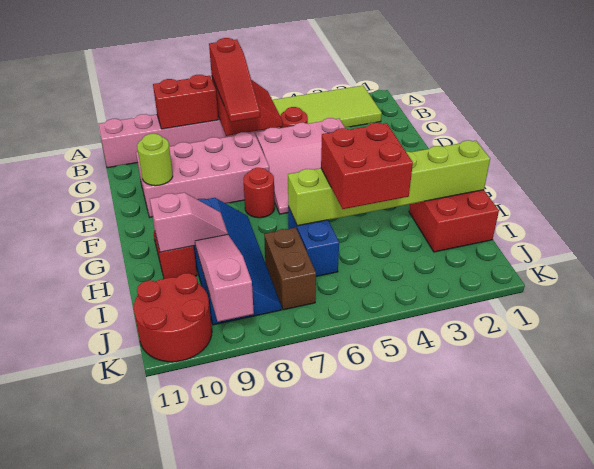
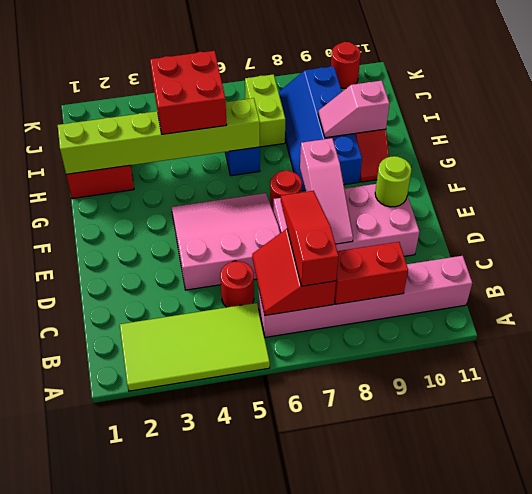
brown 1x2 brick [264,228,316,310] -> lime 1x2 brick [245,74,285,147]
pink 1x3 slope [195,235,254,322] -> pink 1x3 slope moved to [300,138,353,244]
red 2x2 round brick [134,273,212,362] -> red 1x1 round brick [331,42,361,88]

